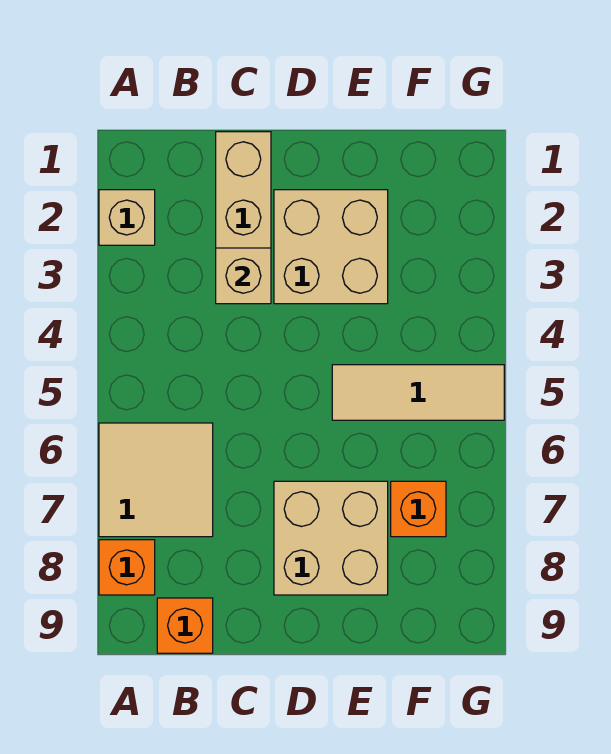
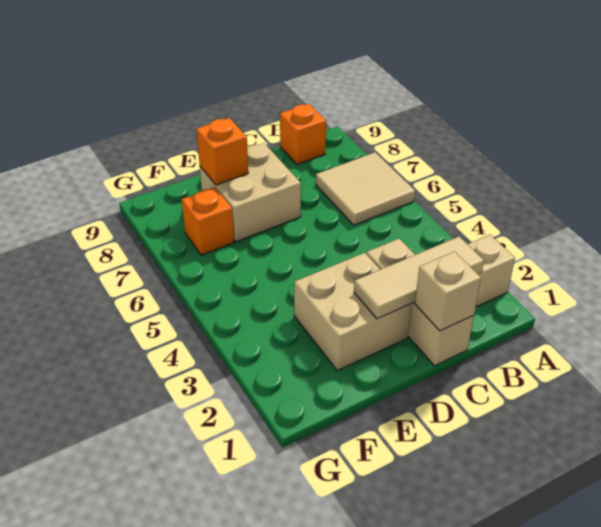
orange 1x1 brick [99,540,155,595] -> orange 1x1 brick moved to [196,118,248,185]
tan 1x1 brick [216,248,271,304] -> tan 1x1 brick moved to [415,252,481,331]
tan 1x3 tile [332,365,504,420] -> tan 1x3 tile moved to [354,237,484,319]

